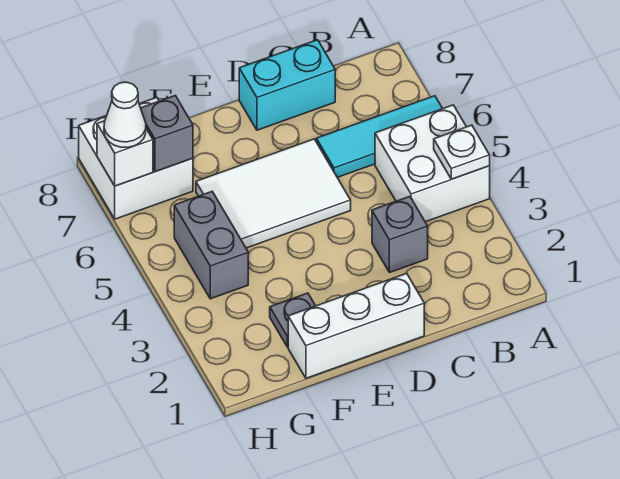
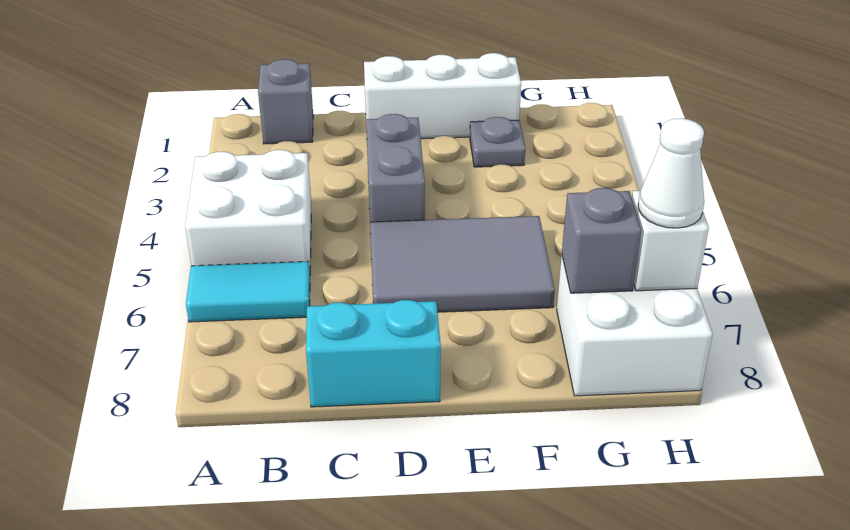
white 1x1 plate [434,125,490,179] -> none
cyan 1x3 tile [316,96,443,177] -> cyan 1x2 tile [186,261,310,322]
grey 1x1 brick [372,196,428,273] -> grey 1x1 brick moved to [258,59,313,144]
white 2x3 tile [196,139,351,248] -> grey 2x3 tile [370,216,555,312]
grey 1x2 brick [174,192,248,299] -> grey 1x2 brick moved to [366,114,425,222]

